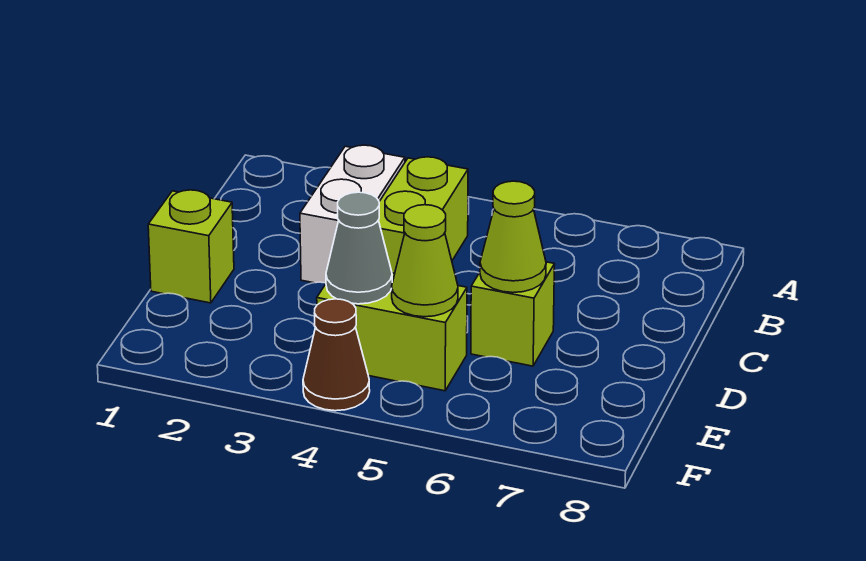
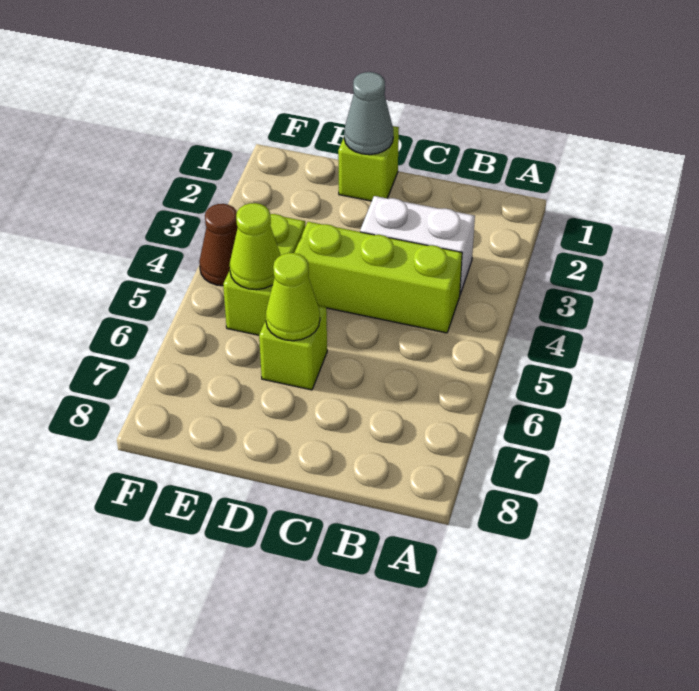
lime 1x2 brick [379,157,468,273] -> lime 1x3 brick [294,222,462,333]
grey 1x1 cone [326,192,392,304] -> grey 1x1 cone moved to [344,72,393,155]

